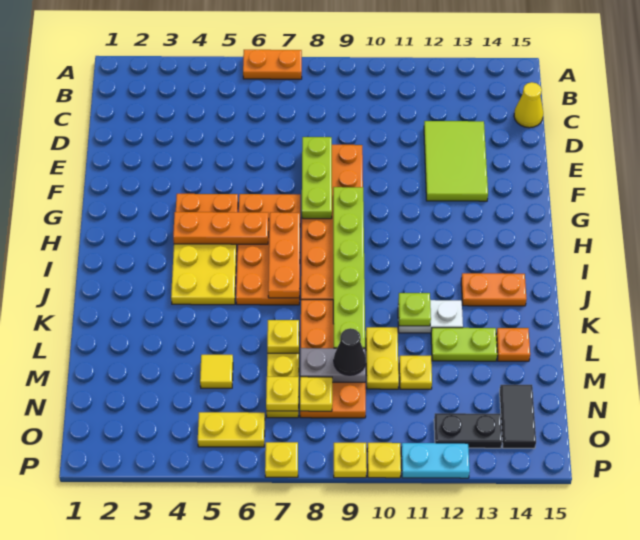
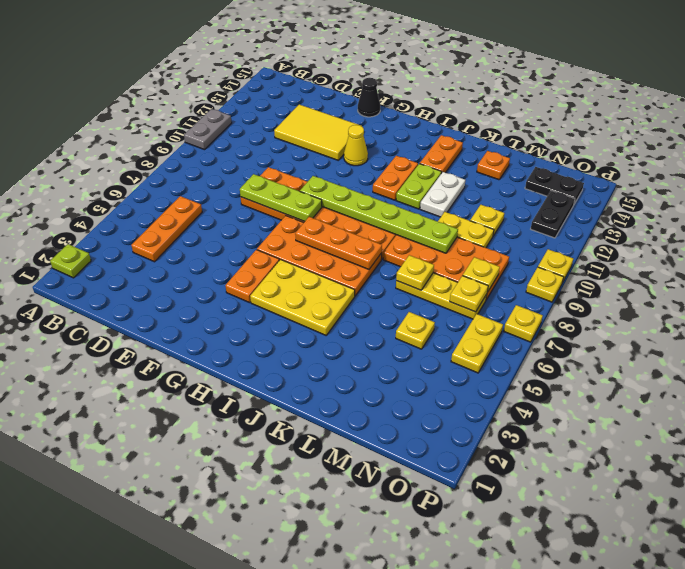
orange 1x2 plate [243,50,302,79] -> orange 1x2 plate moved to [373,156,418,200]
yellow 1x1 cone [514,82,543,128] -> yellow 1x1 cone moved to [344,125,368,166]
lime 2x3 tile [424,121,488,201] -> yellow 2x3 tile [274,104,361,160]
orange 1x3 plate [173,212,269,244] -> orange 1x3 plate moved to [131,196,202,262]
lime 1x1 plate [398,293,431,326] -> lime 1x1 plate moved to [50,244,91,278]
lime 1x2 plate [431,328,497,361] -> lime 1x2 plate moved to [396,164,442,209]
yellow 1x1 tile [200,355,233,388] -> yellow 1x1 plate [396,312,435,349]
grey 1x2 plate [300,348,366,382] -> grey 1x2 plate moved to [184,109,232,150]
black 1x1 cone [334,328,366,375] -> black 1x1 cone moved to [358,78,380,117]
black 1x2 tile [500,385,536,448] -> black 1x2 plate [525,167,584,204]
cyan 1x2 plate [401,443,470,478] -> none

